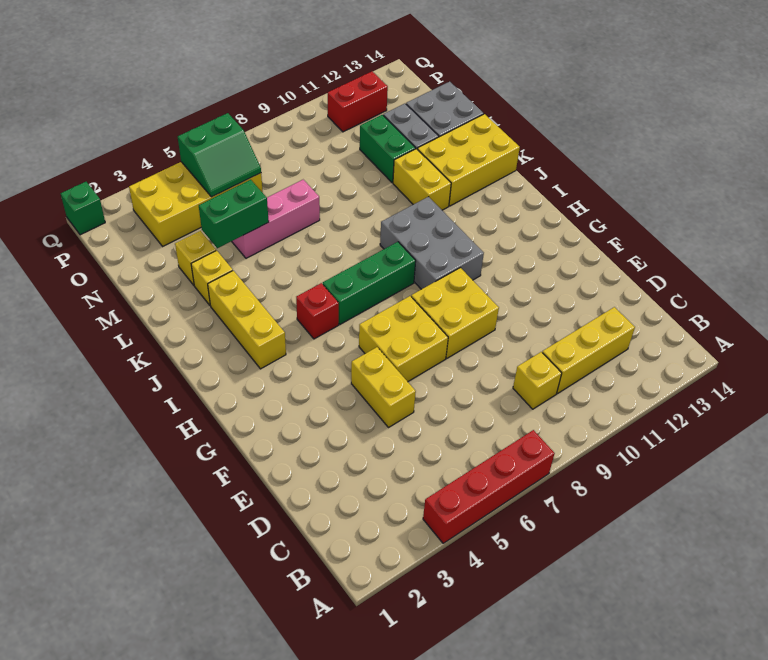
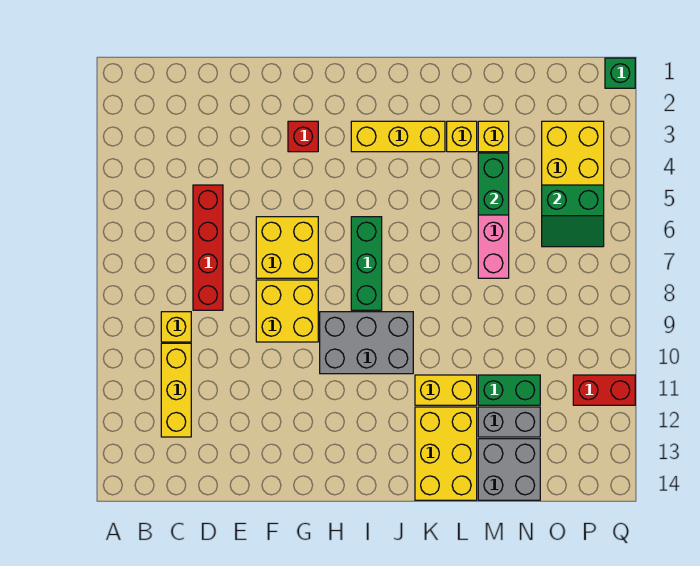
red 1x4 brick [423,430,555,543] -> red 1x4 brick moved to [193,185,223,310]
yellow 1x2 brick [351,347,416,428] -> none
red 1x1 brick [296,283,339,339] -> red 1x1 brick moved to [288,121,318,152]
green 2x2 slope [178,113,261,197] -> green 2x2 slope turned to [542,185,604,247]
red 1x2 brick [328,72,388,132] -> red 1x2 brick turned to [573,375,635,405]

